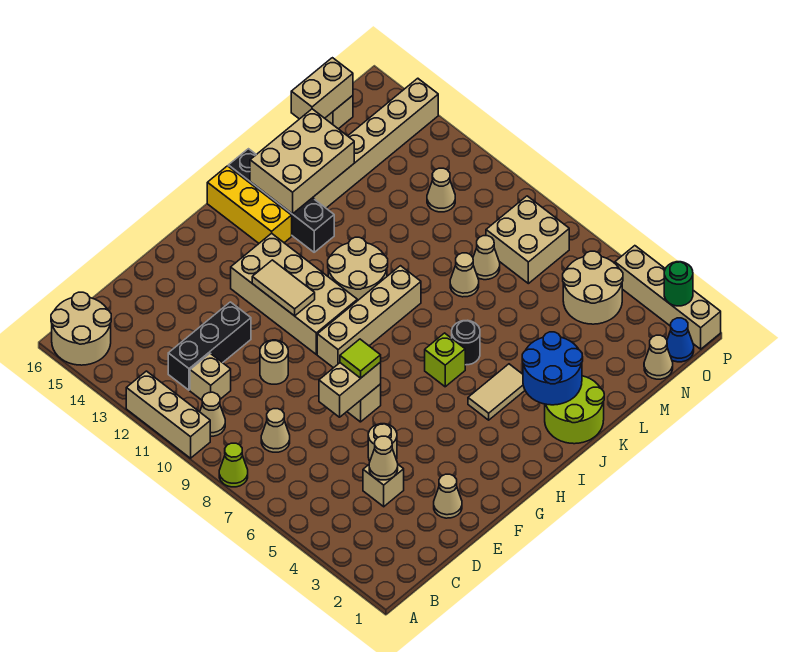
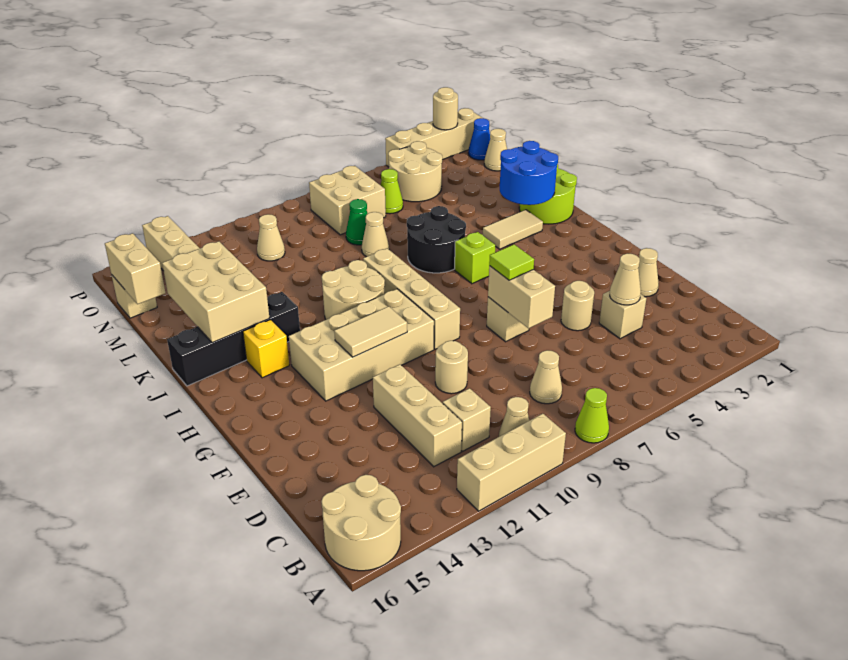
black 1x3 brick [168,302,251,390] -> tan 1x3 brick [373,364,462,467]
tan 1x2 tile [468,364,525,420] -> tan 1x2 tile turned to [483,210,543,249]
yellow 1x3 brick [207,166,292,243] -> yellow 1x1 brick [243,320,289,378]
black 1x1 round brick [452,320,480,365] -> black 2x2 round brick [407,206,466,273]
tan 1x1 cone [473,236,500,280] -> green 1x1 cone [346,199,368,245]
none -> lime 1x1 cone [381,169,403,214]
green 1x1 round brick [664,262,693,306] -> tan 1x1 round brick [433,87,458,130]

